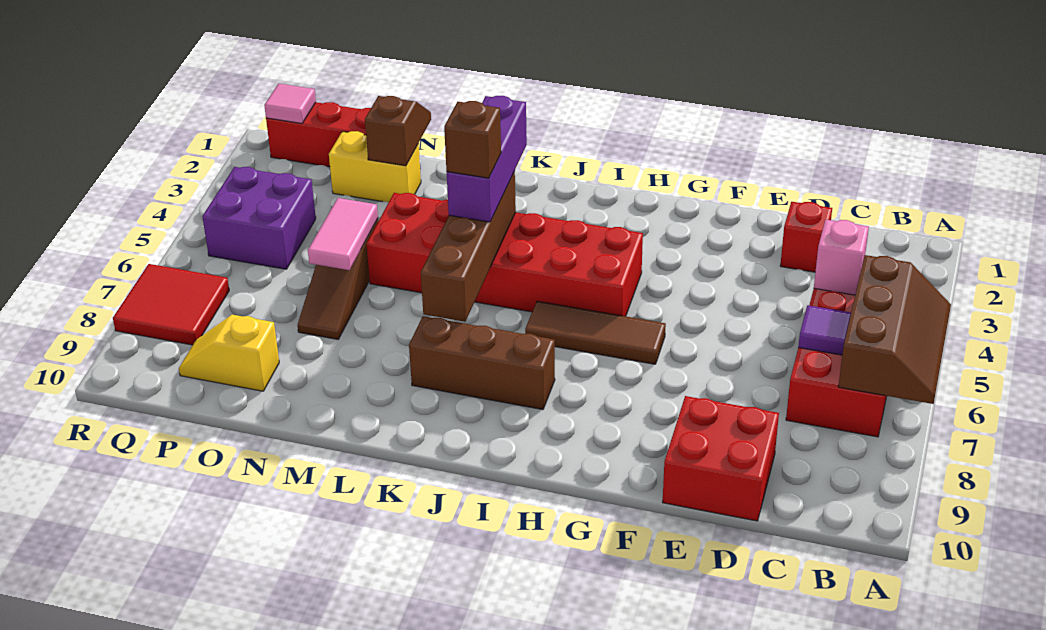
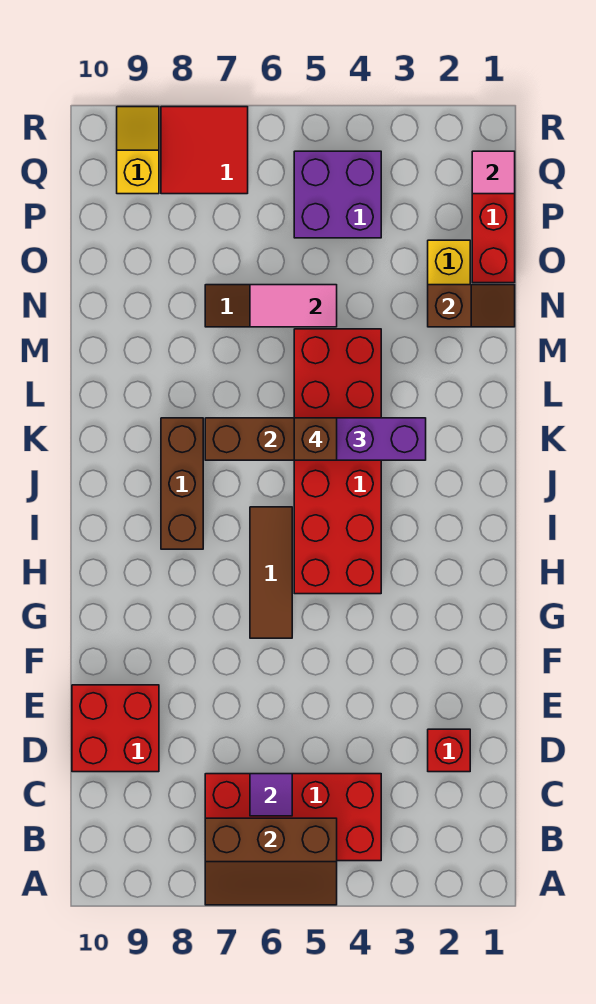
pink 1x1 brick [814,220,869,295] -> none
yellow 1x2 slope [179,315,279,391] -> yellow 1x2 slope moved to [117,107,159,194]

